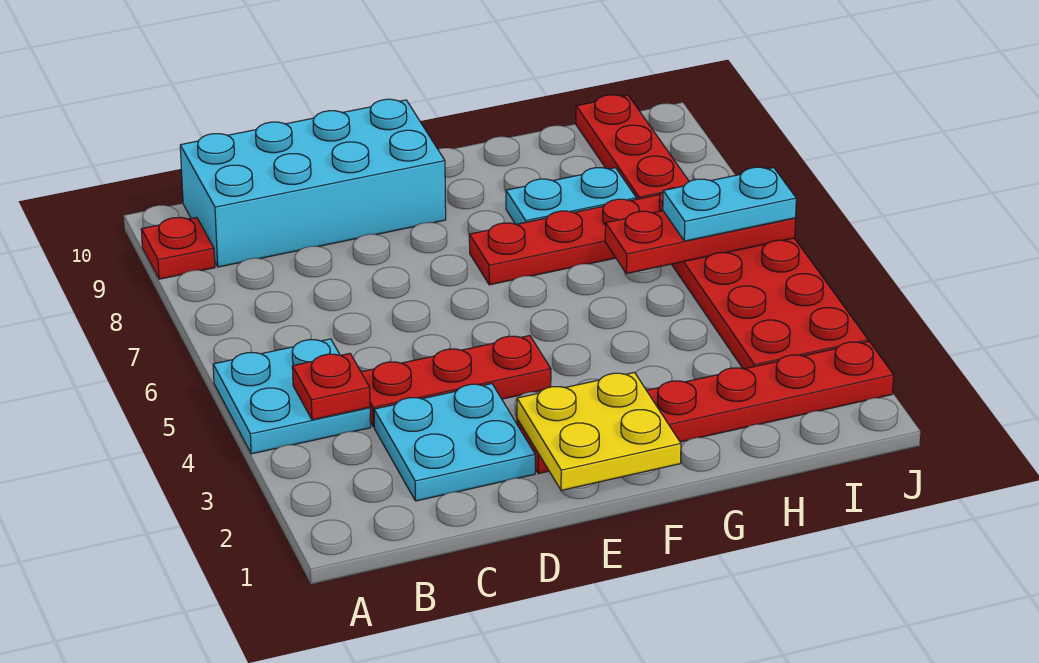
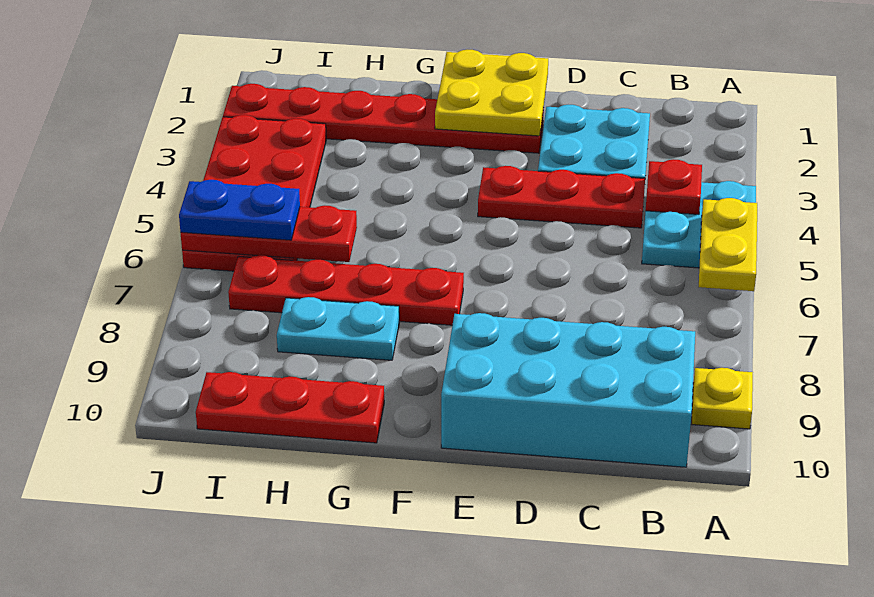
none -> yellow 1x2 plate [699,198,757,291]
red 1x1 plate [141,217,215,279] -> yellow 1x1 plate [692,368,753,429]
cyan 1x2 plate [663,167,796,241] -> blue 1x2 plate [179,180,300,240]
red 1x3 plate [576,95,689,199] -> red 1x3 plate turned to [196,372,384,443]

